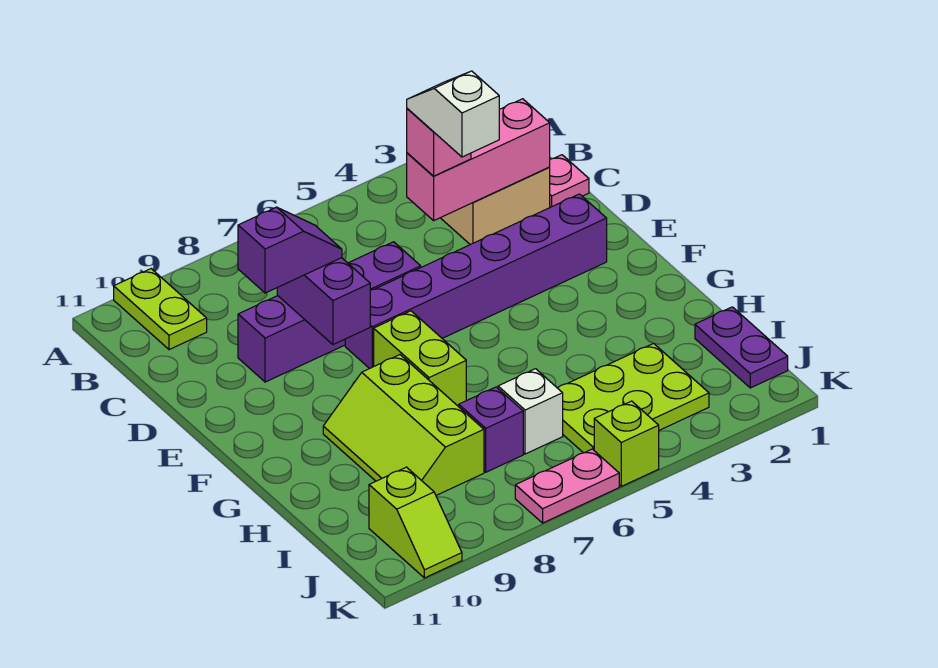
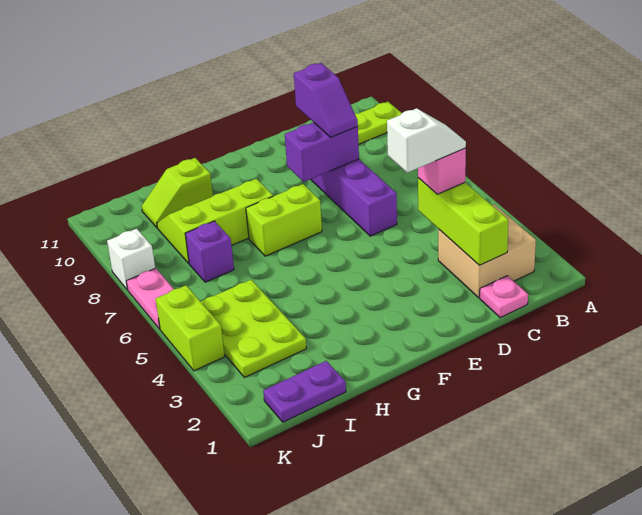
pink 1x3 brick [407,99,550,221] -> lime 1x3 brick [418,178,508,265]
purple 1x6 brick [345,194,607,369] -> none
white 1x1 brick [498,369,563,454] -> white 1x1 brick moved to [107,229,155,290]
lime 1x2 slope [369,467,462,578] -> lime 1x2 slope moved to [142,158,213,227]
lime 1x1 brick [594,401,659,486] -> lime 1x2 brick [156,285,225,371]

